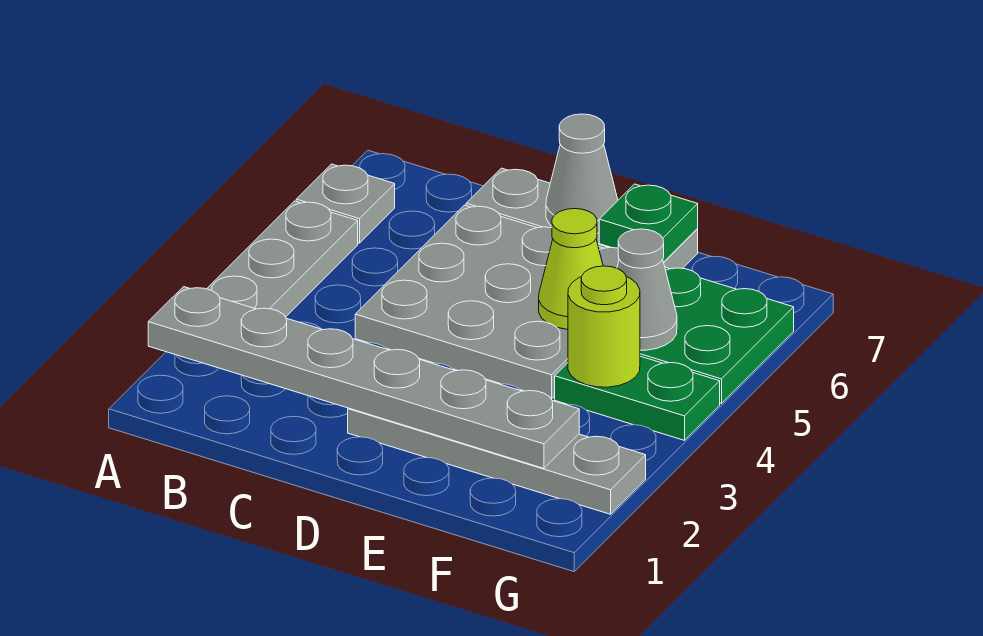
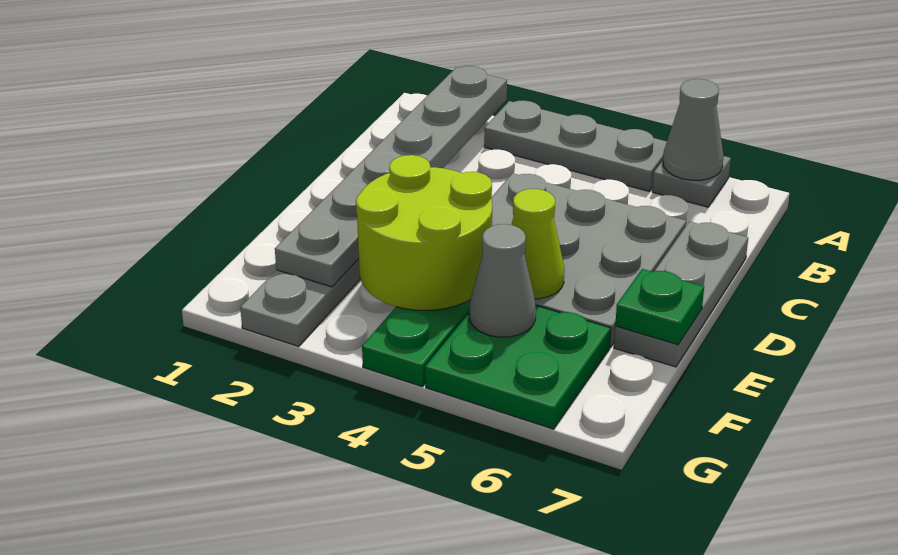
grey 1x1 cone [546,114,618,234] -> grey 1x1 cone moved to [663,79,724,180]
lime 1x1 round brick [568,266,640,387] -> lime 2x2 round brick [356,155,492,311]

